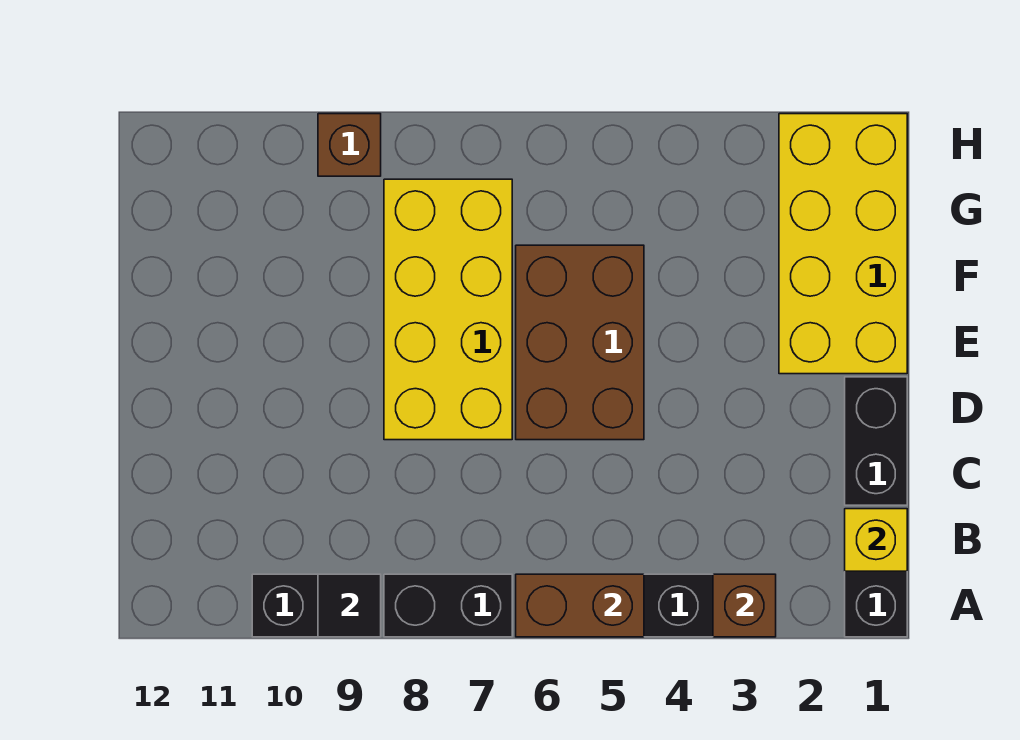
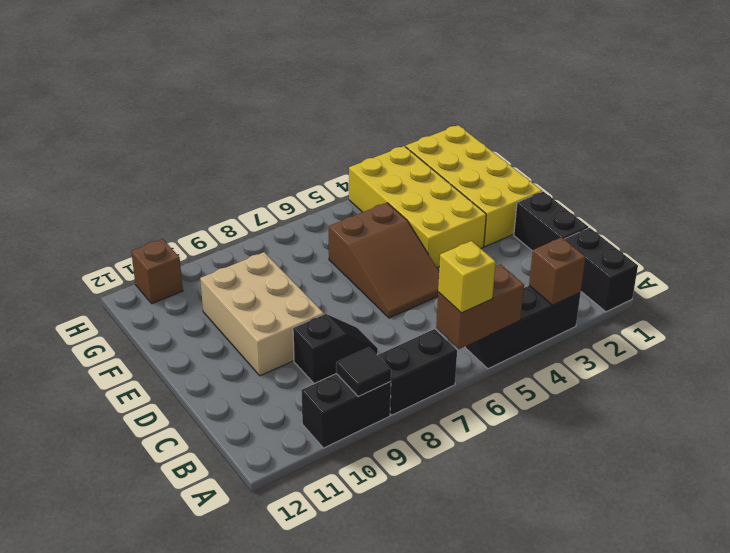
yellow 1x1 brick [845,509,907,571] -> yellow 1x1 brick moved to [438,241,496,313]
none -> black 1x2 slope [293,314,378,384]
brown 2x3 brick [516,245,644,440] -> brown 2x3 slope [329,203,439,318]
yellow 2x4 brick [384,179,512,440] -> yellow 2x4 brick moved to [349,146,486,267]
none -> tan 2x3 brick [200,252,324,376]
brown 1x1 brick [318,114,381,176] -> brown 1x1 brick moved to [131,239,183,304]

